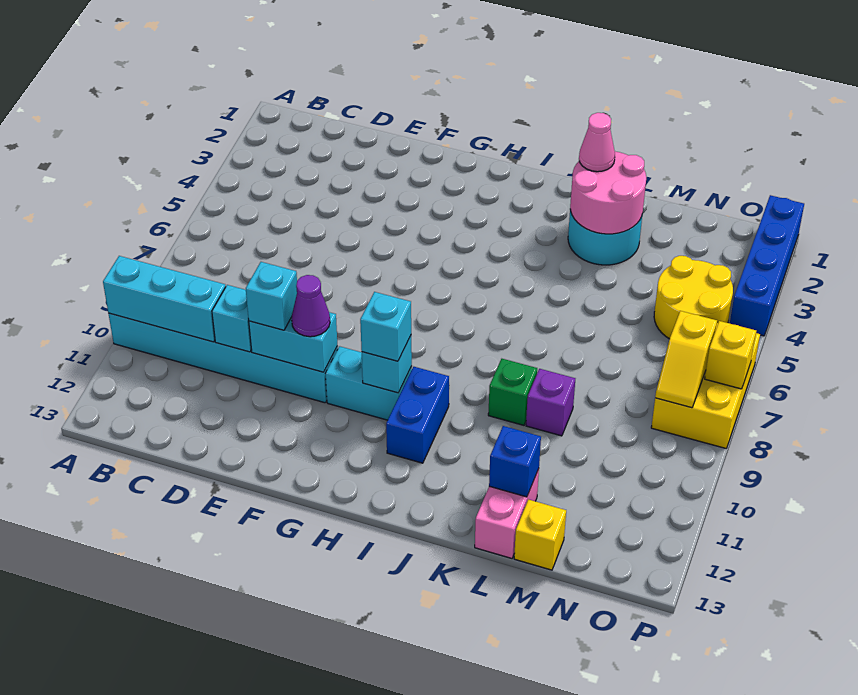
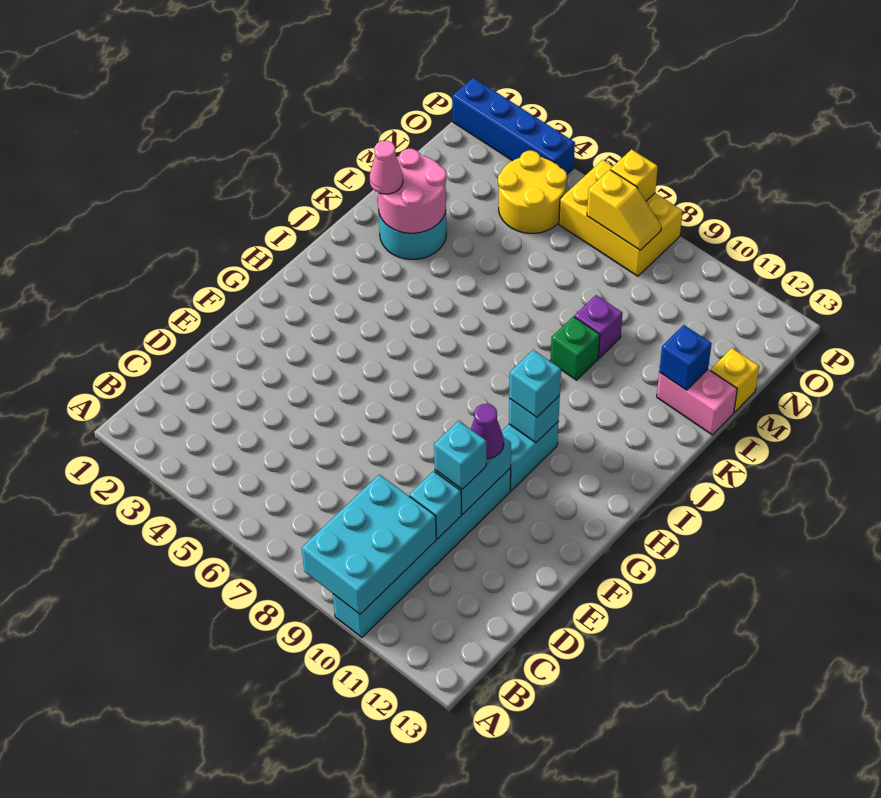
cyan 1x3 brick [103,256,225,342] -> cyan 2x3 brick [302,474,436,614]
blue 1x2 brick [386,367,449,463] -> none

